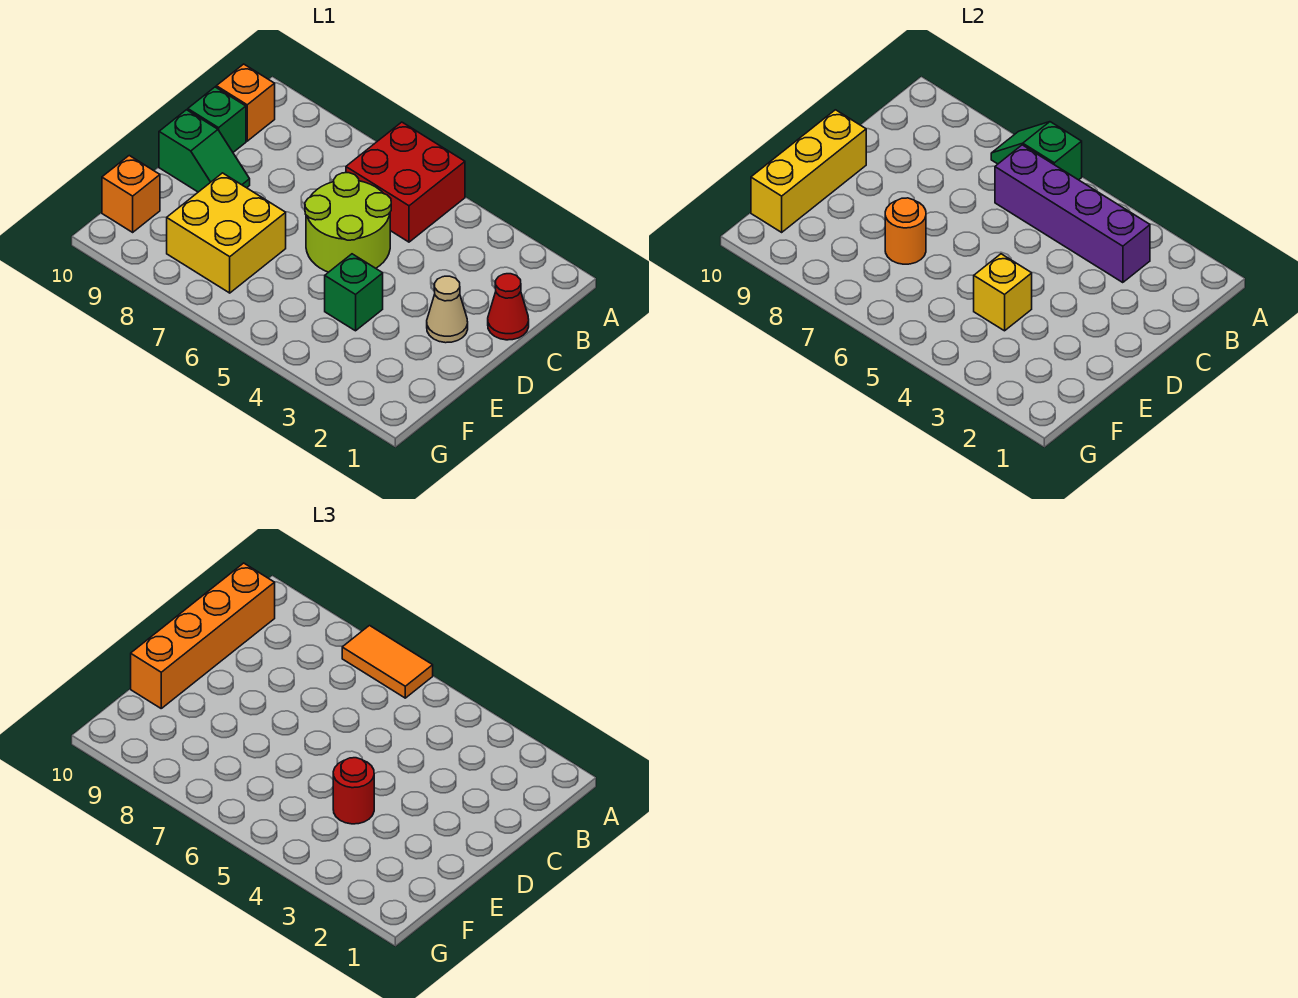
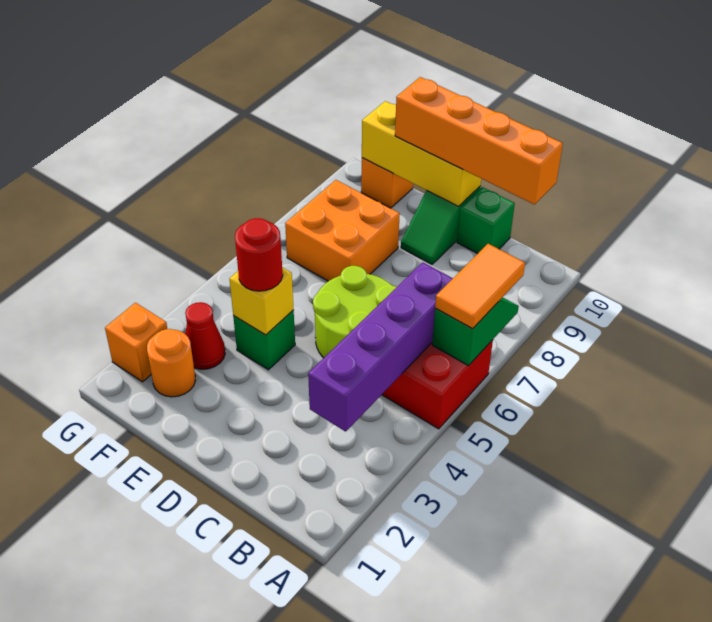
orange 1x1 brick [216,64,275,141] -> orange 1x1 brick moved to [105,303,167,382]
red 1x1 cone [488,274,529,340] -> red 1x1 cone moved to [185,302,225,369]
tan 1x1 cone [427,276,468,343] -> none
yellow 2x2 brick [167,173,286,293] -> orange 2x2 brick [285,180,400,281]
orange 1x1 round brick [885,198,926,264] -> orange 1x1 round brick moved to [147,329,195,397]

